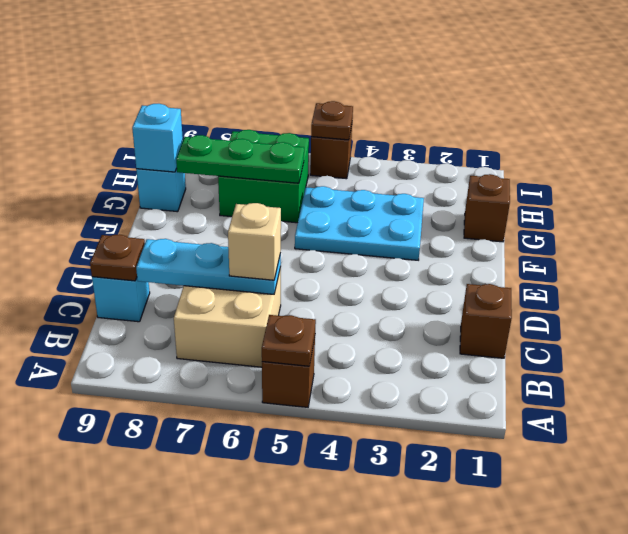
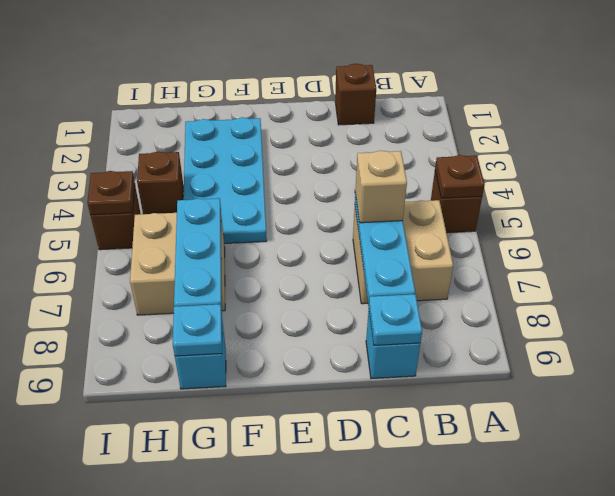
brown 1x1 plate [90,234,145,281] -> cyan 1x1 plate [369,294,422,345]
cyan 2x3 plate [295,186,424,260] -> cyan 2x4 plate [183,117,267,244]
brown 1x1 brick [464,174,510,242] -> brown 1x1 brick moved to [137,152,184,214]
green 2x2 brick [218,130,309,223] -> tan 2x2 brick [130,213,225,315]
green 1x3 plate [176,135,304,183] -> cyan 1x3 plate [174,198,222,311]
cyan 1x1 brick [132,104,183,172] -> cyan 1x1 plate [173,304,222,356]

